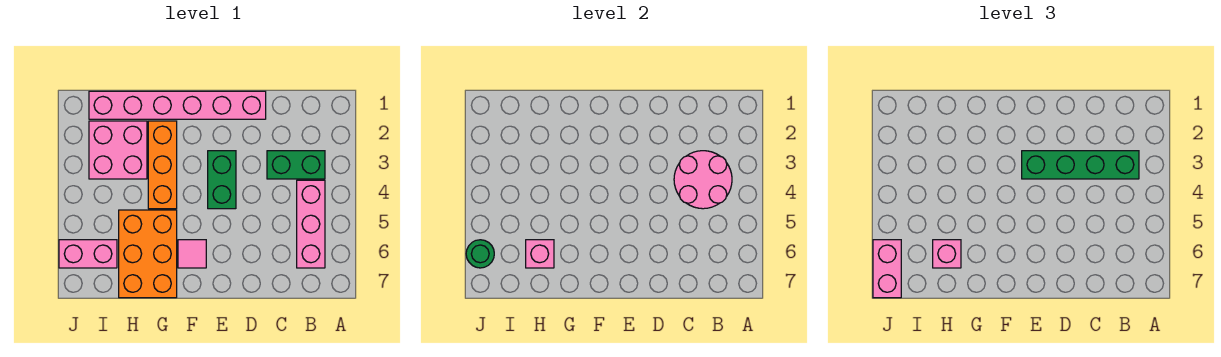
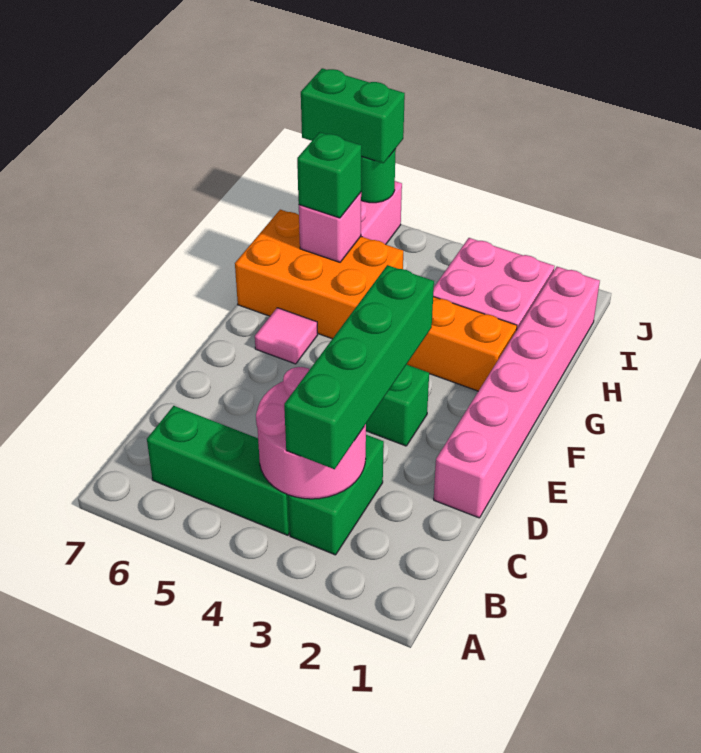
pink 1x3 brick [297,180,325,268] -> green 1x3 brick [147,406,290,535]
pink 1x1 brick [933,240,961,268] -> green 1x1 brick [297,132,361,218]
pink 1x2 brick [873,240,901,298] -> green 1x2 brick [301,68,405,163]

